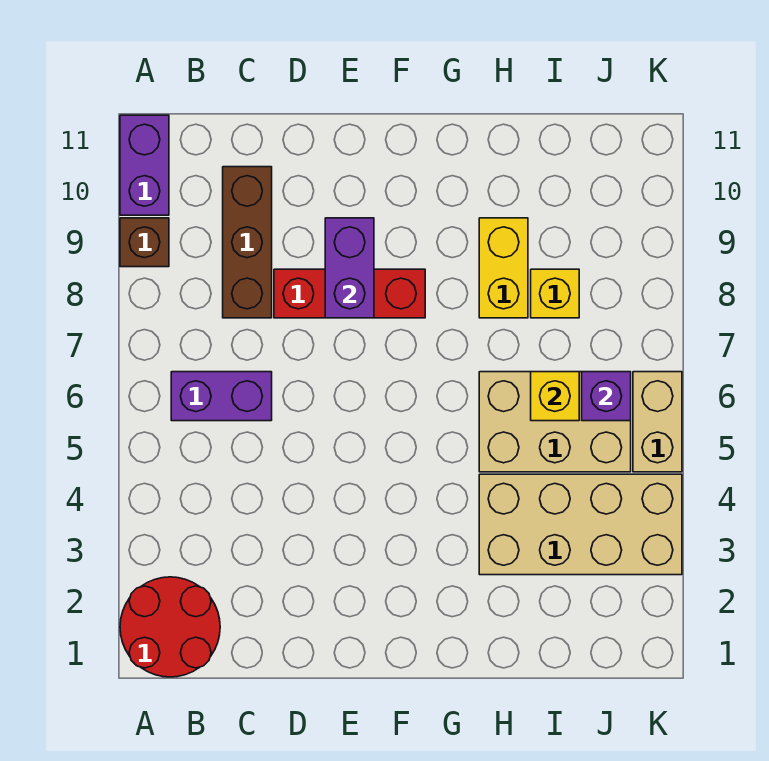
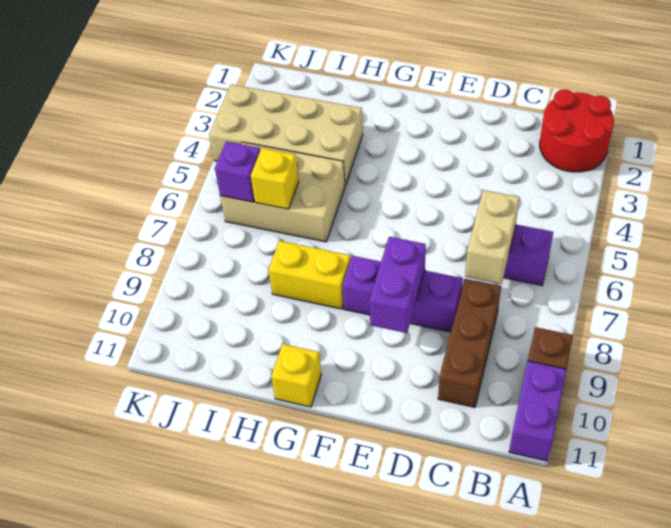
red 1x3 brick [274,269,425,318] -> purple 1x3 brick [343,256,463,332]
yellow 1x2 brick [479,218,528,318] -> yellow 1x2 brick turned to [269,241,351,309]
yellow 1x1 brick [531,269,579,318] -> yellow 1x1 brick moved to [271,344,321,407]
tan 1x2 brick [633,372,682,472] -> tan 1x2 brick moved to [465,190,520,284]

